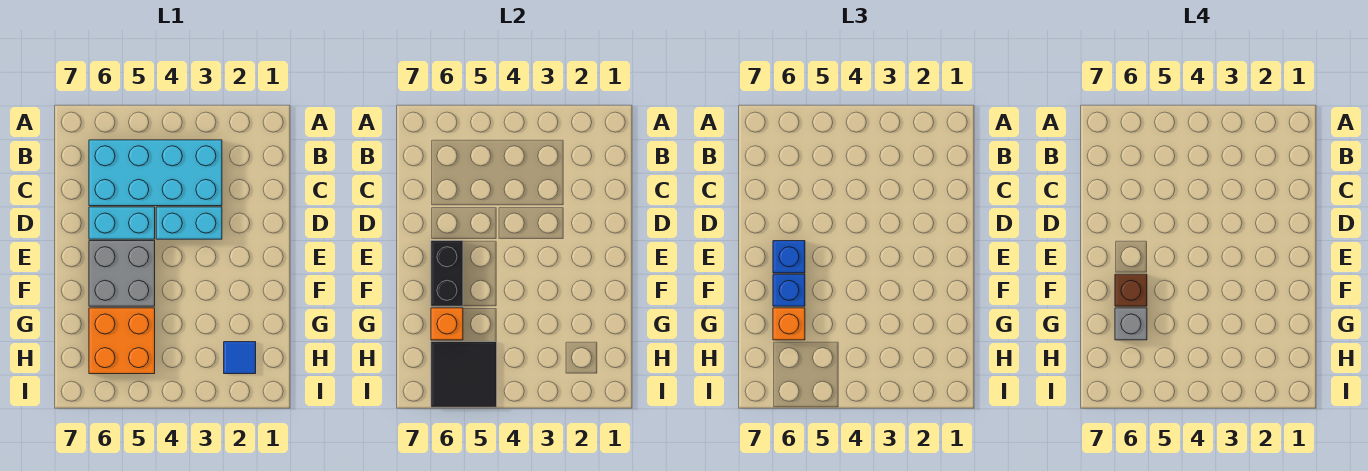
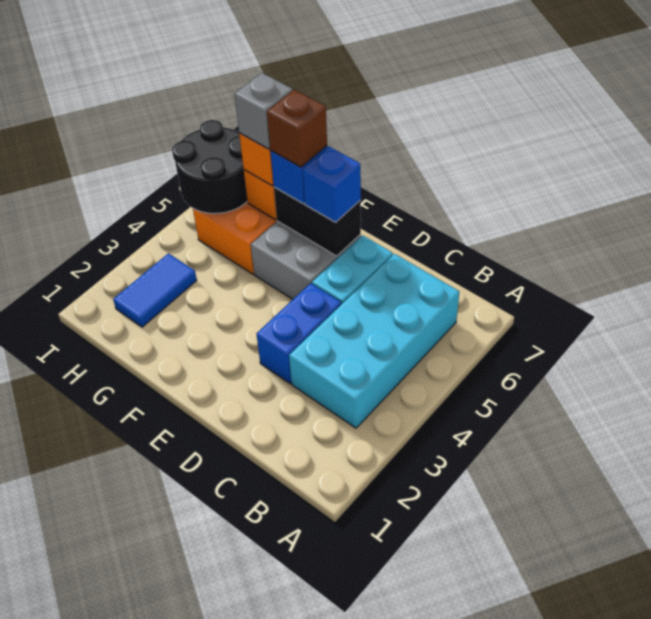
cyan 1x2 brick [156,207,222,239] -> blue 1x2 brick [257,283,341,383]
blue 1x1 tile [224,342,256,374] -> blue 1x2 tile [113,253,197,327]
black 2x2 tile [431,342,497,407] -> black 2x2 round brick [172,120,247,214]

